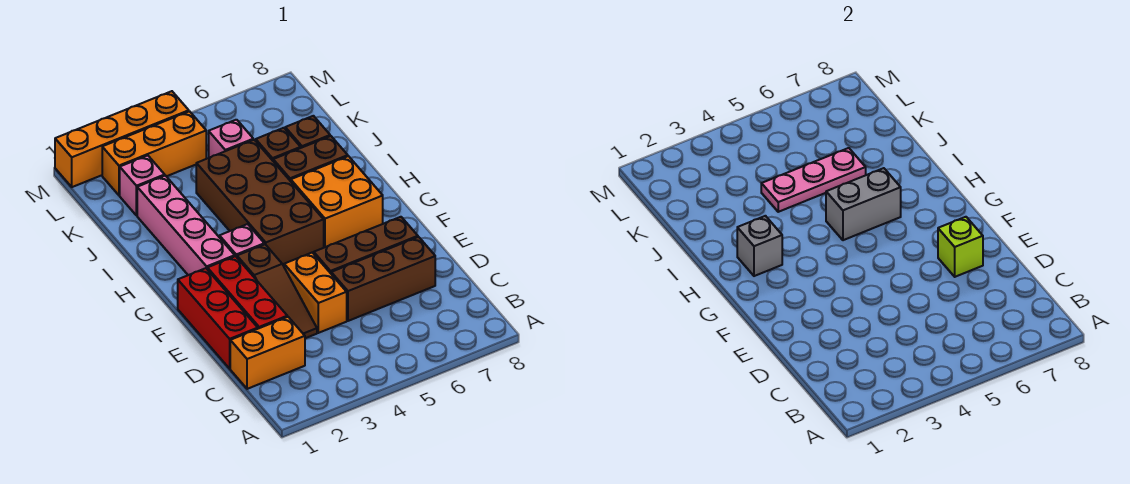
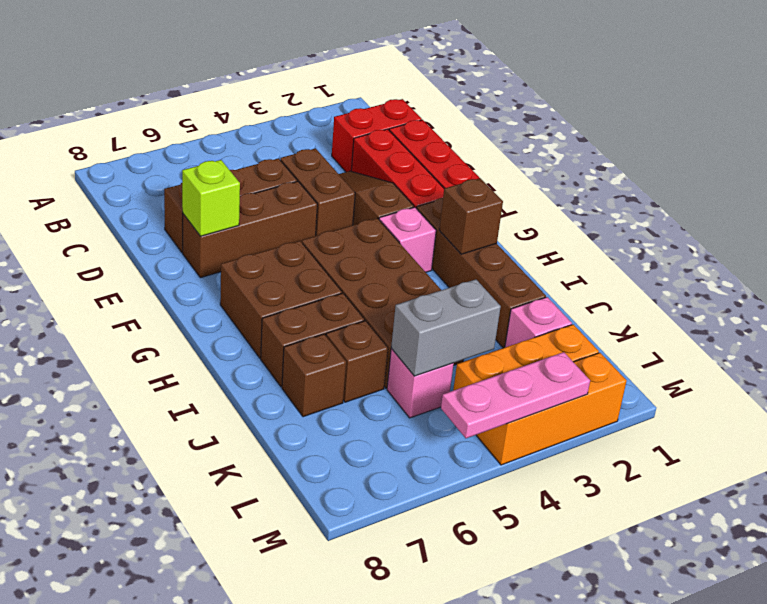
orange 1x2 brick [230,317,305,389] -> red 1x2 brick [332,99,422,172]
orange 1x2 brick [284,253,347,333] -> brown 1x2 brick [280,148,355,236]
pink 1x4 brick [137,176,235,275] -> brown 1x4 brick [417,198,546,348]
orange 2x2 brick [291,156,383,248] -> brown 2x2 brick [220,241,342,358]
grey 1x1 brick [737,216,782,276] -> brown 1x1 brick [439,178,503,254]
grey 1x2 brick [826,168,901,240] -> grey 1x2 brick moved to [391,279,501,376]
pink 1x3 plate [761,148,866,212] -> pink 1x3 plate moved to [441,352,590,438]
orange 1x4 brick [55,91,189,187] -> orange 1x3 brick [476,353,626,465]

